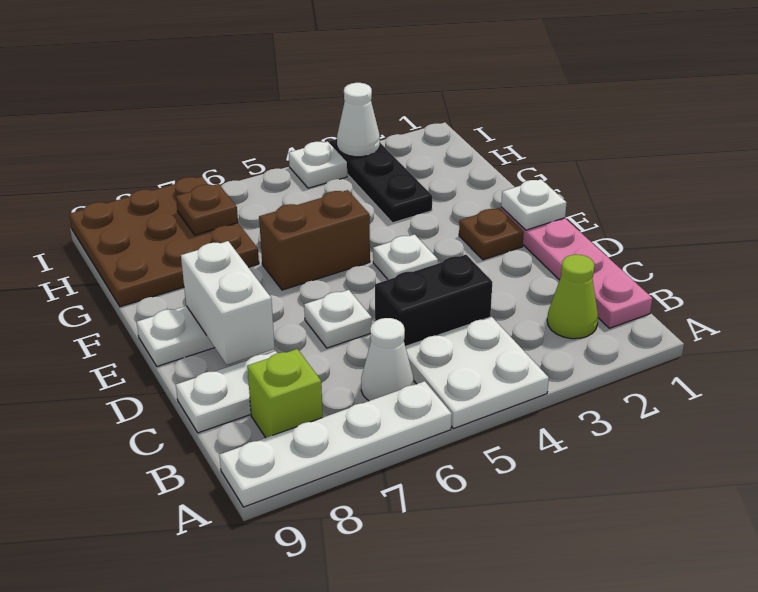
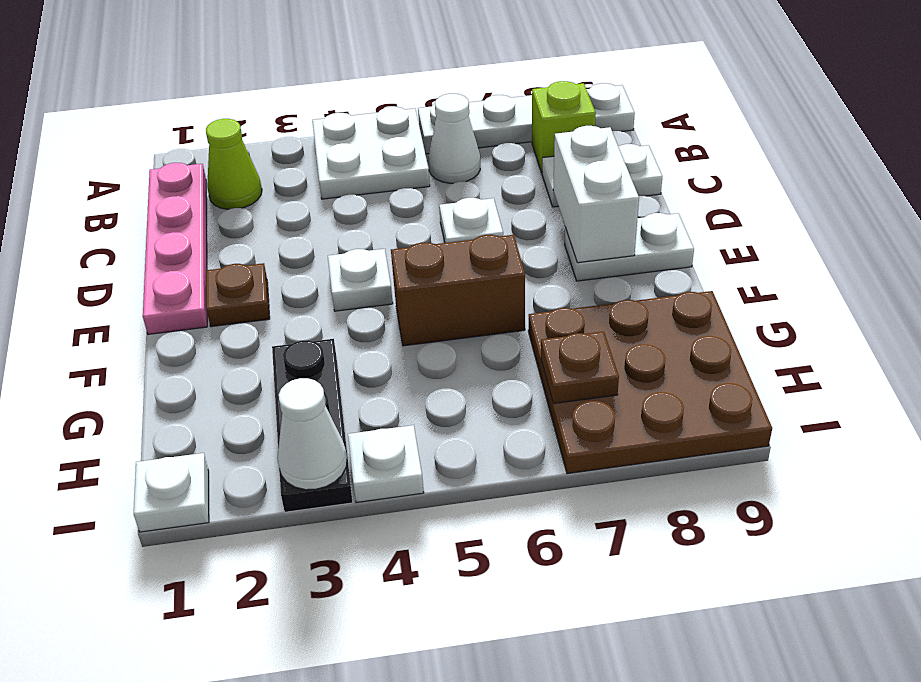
black 1x2 brick [375,255,492,346] -> none
white 1x1 plate [501,179,567,230] -> white 1x1 plate moved to [134,453,209,532]

